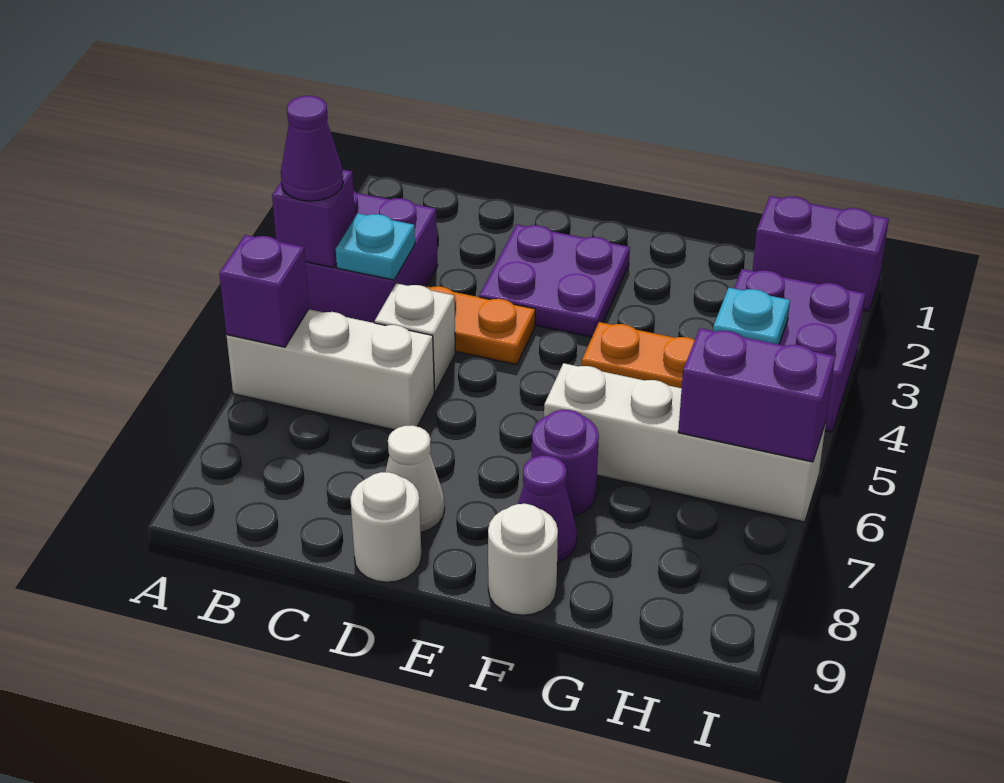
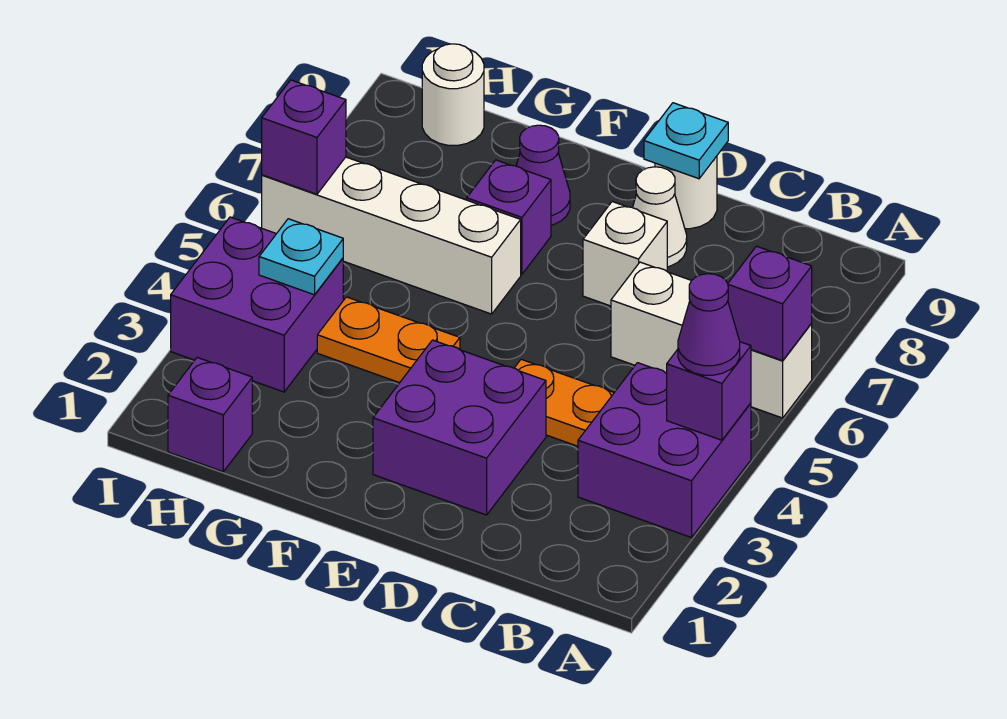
cyan 1x1 plate [336,213,415,280] -> cyan 1x1 plate moved to [644,103,728,179]
white 1x1 brick [375,283,455,392] -> white 1x1 brick moved to [583,202,667,306]
purple 2x2 plate [479,225,630,337] -> purple 2x2 brick [373,340,546,515]
purple 1x1 round brick [532,410,599,516] -> purple 1x1 brick [467,160,551,274]
white 1x1 round brick [488,504,558,615] -> white 1x1 round brick moved to [422,44,484,145]
purple 1x2 brick [753,196,889,311] -> purple 1x1 brick [168,357,252,472]
purple 1x2 brick [678,328,835,462] -> purple 1x1 brick [262,80,346,194]

